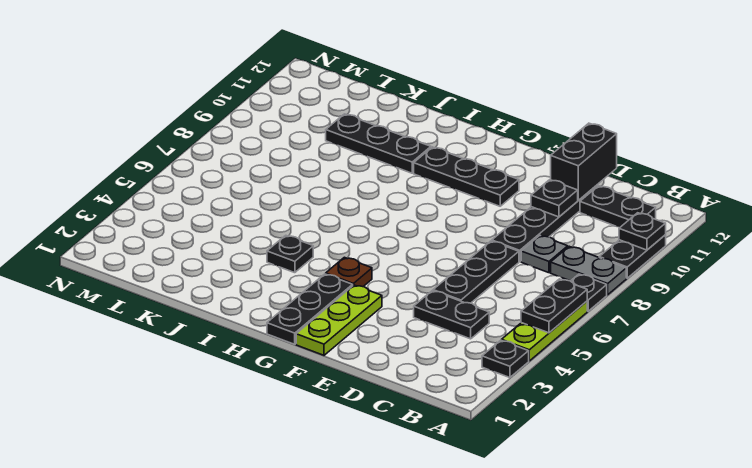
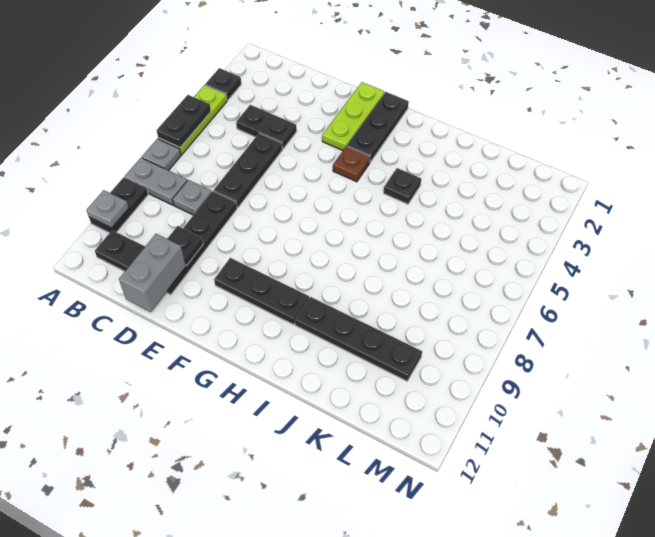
black 1x1 plate [571,274,607,311] -> grey 1x1 plate [142,139,181,171]
black 1x1 plate [619,213,666,250] -> grey 1x1 plate [86,190,129,228]
black 1x2 brick [551,123,617,200] -> grey 1x2 brick [119,234,186,312]
black 1x3 plate [326,114,431,173] -> black 1x4 plate [295,297,422,381]

